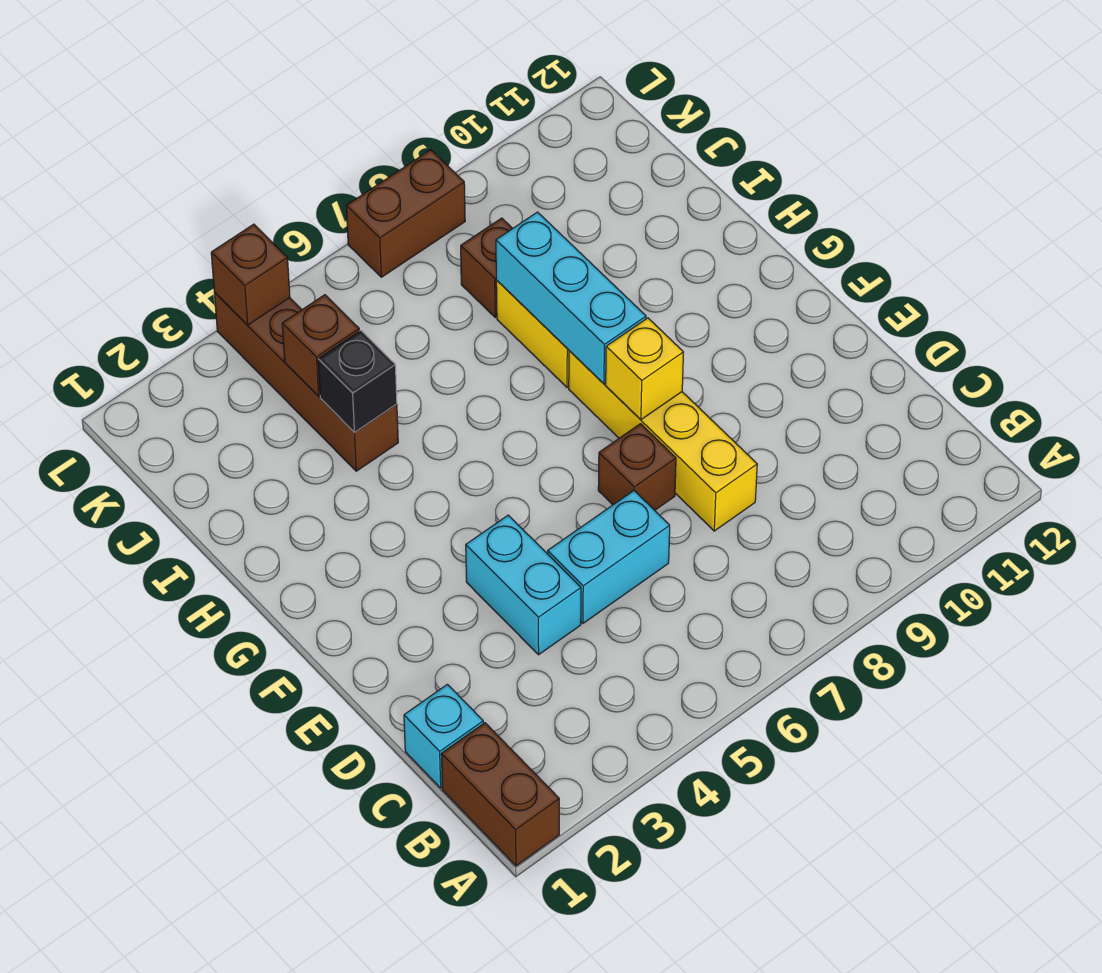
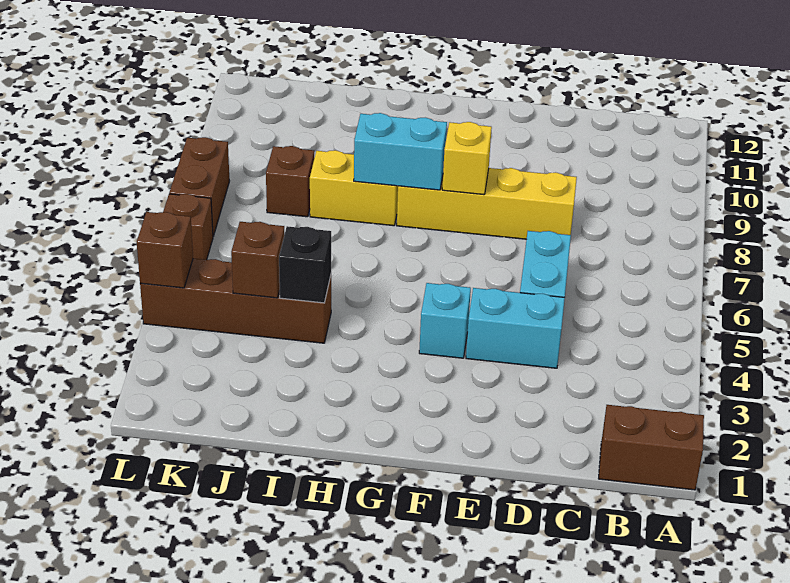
cyan 1x1 brick [404,684,483,788] -> cyan 1x1 brick moved to [419,283,471,358]
brown 1x1 brick [598,424,676,510] -> brown 1x1 brick moved to [163,194,213,260]
cyan 1x3 brick [496,212,646,384] -> cyan 1x2 brick [354,113,447,190]

